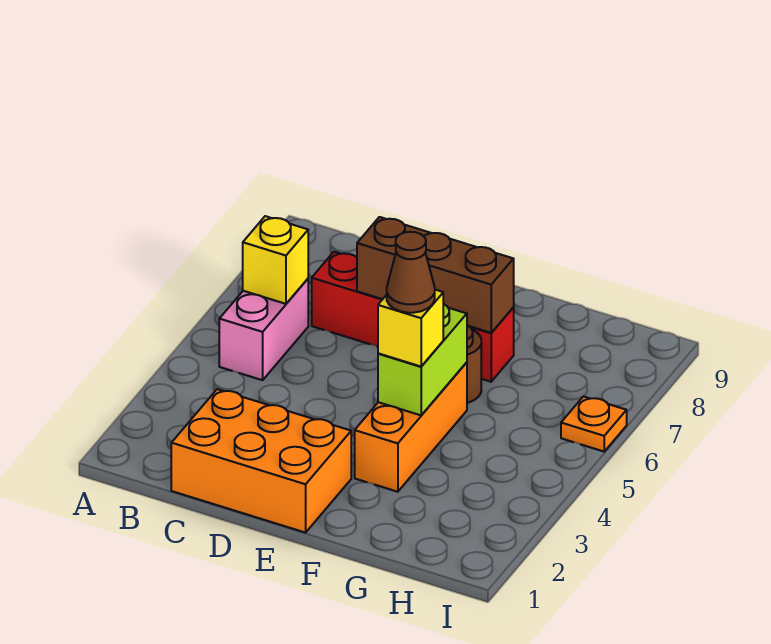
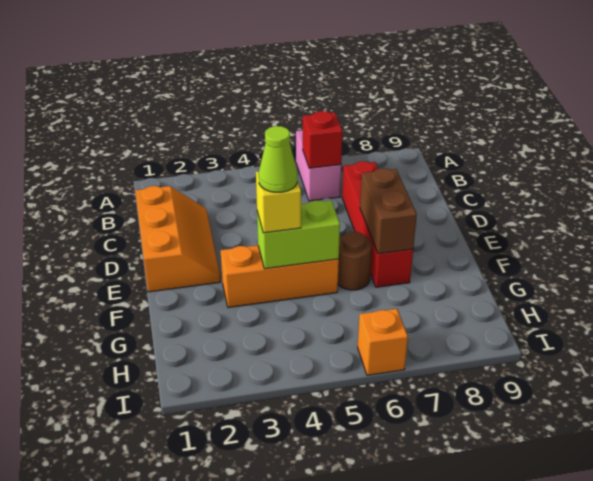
pink 1x2 brick [219,279,308,380] -> pink 1x2 brick turned to [296,130,341,201]
yellow 1x1 brick [243,216,308,304] -> red 1x1 brick [303,111,343,168]
orange 2x3 brick [171,389,351,533] -> orange 2x3 slope [135,186,221,292]
brown 1x3 brick [357,217,514,333] -> brown 1x2 brick [360,168,417,254]
brown 1x1 cone [387,232,435,313] -> lime 1x1 cone [259,126,297,192]
orange 1x1 plate [561,396,627,451] -> orange 1x1 brick [358,309,408,375]

